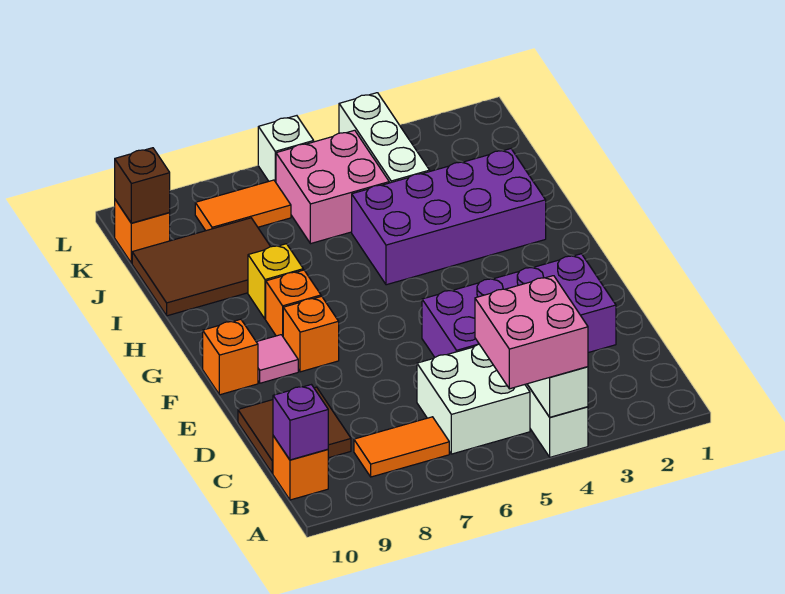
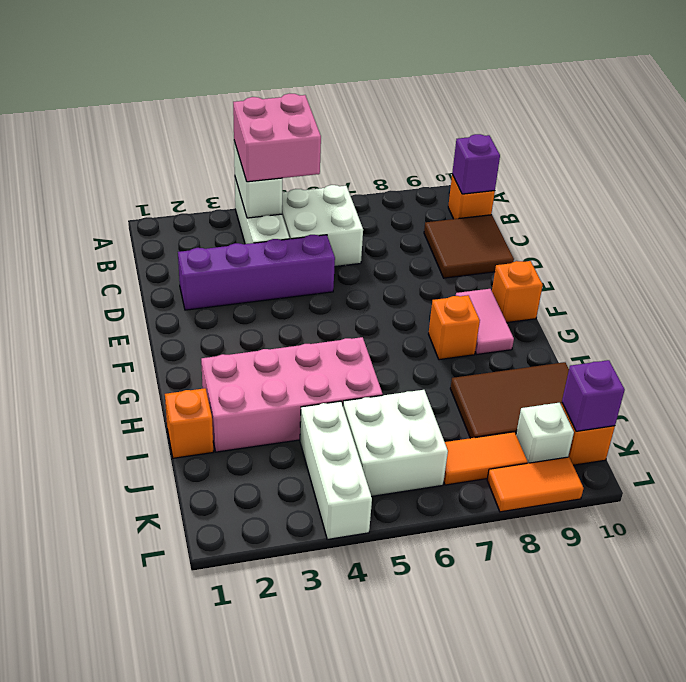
orange 1x2 tile [354,417,449,477] -> orange 1x2 tile moved to [487,457,584,512]
purple 2x4 brick [422,254,616,357] -> purple 1x4 brick [178,235,335,310]
orange 1x1 brick [283,296,339,372] -> orange 1x1 brick moved to [165,388,213,458]
pink 1x1 tile [257,335,298,383] -> pink 1x2 tile [456,289,514,354]
purple 2x4 brick [352,149,546,285] -> pink 2x4 brick [201,337,383,452]
yellow 1x1 brick [248,244,303,319] -> none
pink 2x2 brick [276,130,389,244] -> white 2x2 brick [343,390,448,496]
brown 1x1 brick [115,148,170,223] -> purple 1x1 brick [562,360,625,431]
white 1x1 brick [258,116,314,182] -> white 1x1 brick moved to [516,403,574,463]

